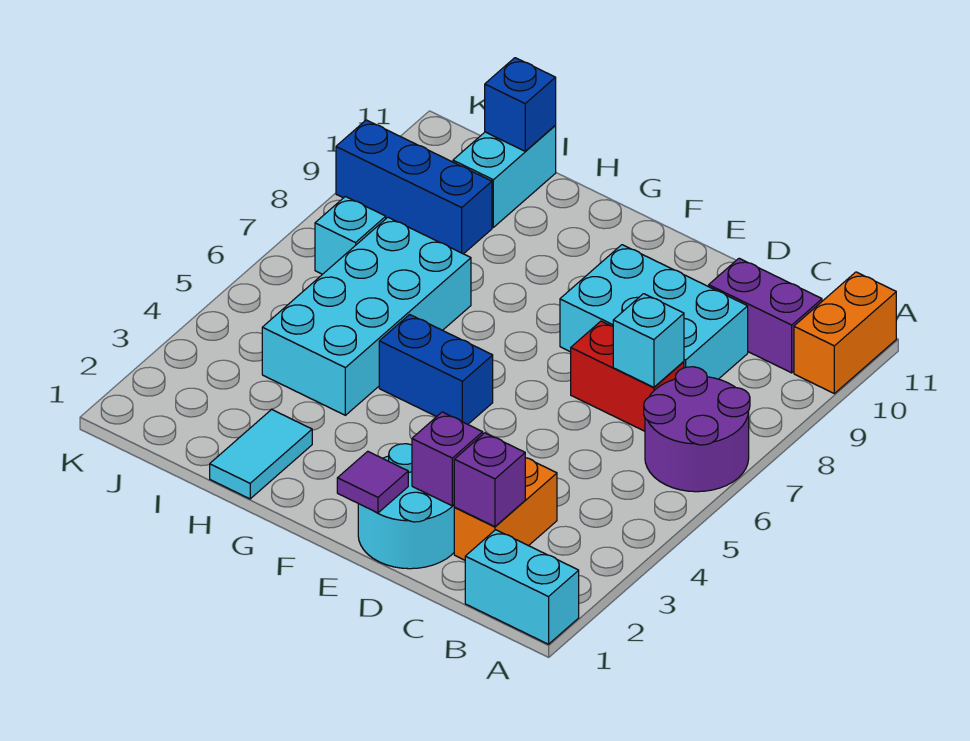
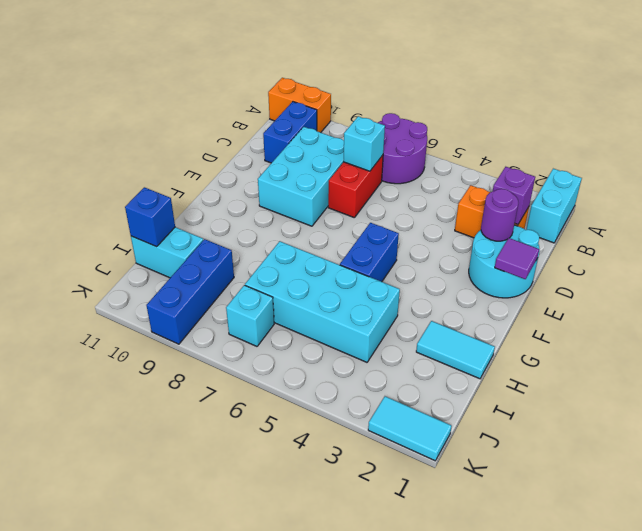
purple 1x2 brick [709,258,822,373] -> blue 1x2 brick [263,102,317,163]
purple 1x1 brick [412,412,483,506] -> purple 1x1 round brick [481,189,518,241]
none -> cyan 1x2 tile [368,396,452,461]

